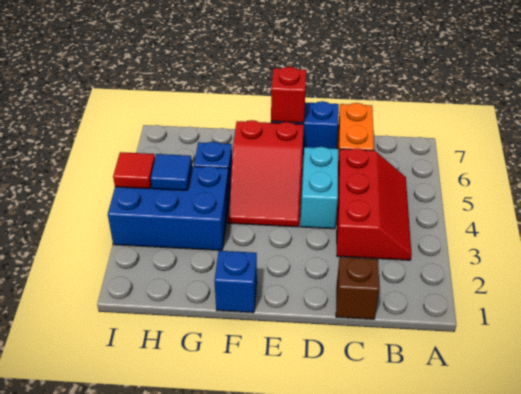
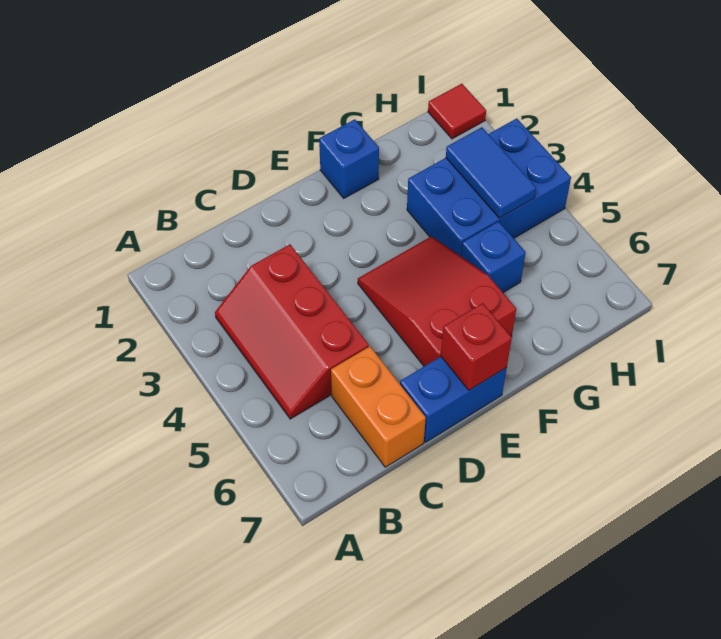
brown 1x1 brick [336,257,379,319] -> none
cyan 1x2 brick [300,147,338,229] -> none
blue 1x1 tile [151,154,192,190] -> blue 1x2 tile [446,127,536,218]
red 1x1 tile [113,152,155,189] -> red 1x1 tile moved to [428,84,486,139]

